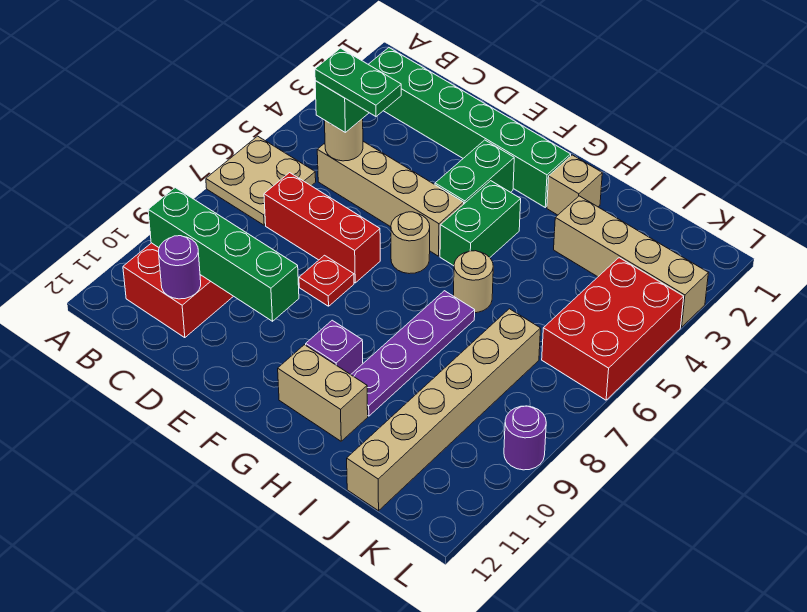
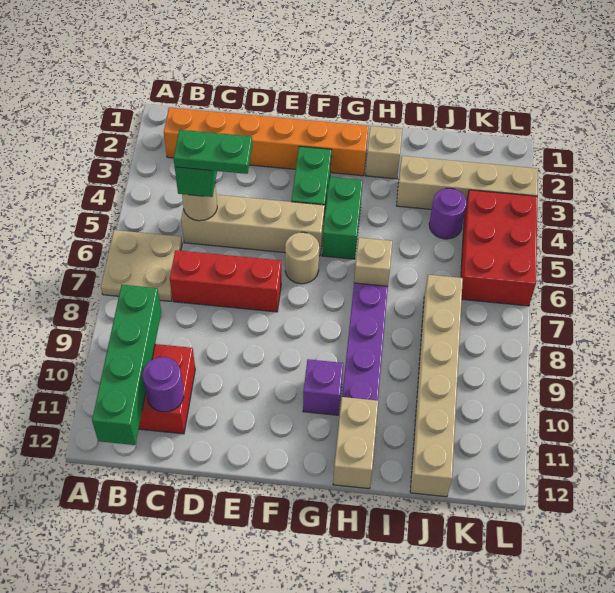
green 1x6 brick [368,48,571,207] -> orange 1x6 brick [164,108,368,176]
green 1x4 brick [148,188,299,321] -> green 1x4 brick turned to [92,285,161,445]
red 1x1 plate [299,255,354,306] -> none
tan 1x2 brick [278,345,368,441] -> tan 1x2 brick turned to [333,397,378,489]
tan 1x1 round brick [453,251,493,313] -> tan 1x1 brick [354,238,392,286]
purple 1x1 round brick [504,406,546,470] -> purple 1x1 round brick moved to [429,188,467,239]

